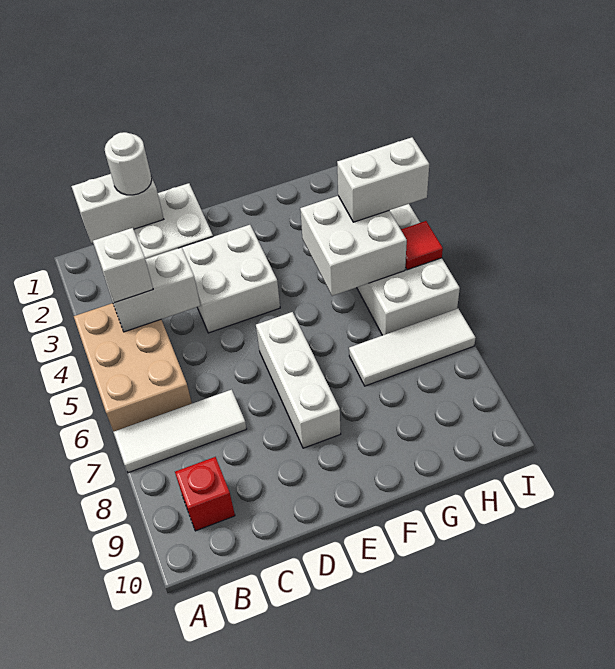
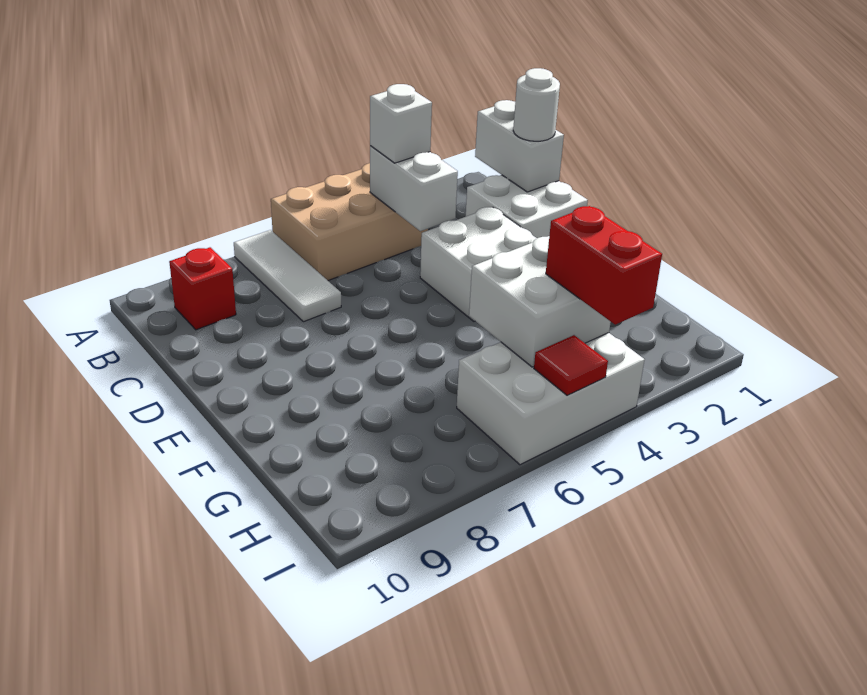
white 1x3 brick [256,312,341,448] -> none
white 1x3 tile [349,309,475,386] -> none
white 1x2 brick [337,137,429,222] -> red 1x2 brick [546,206,662,325]

